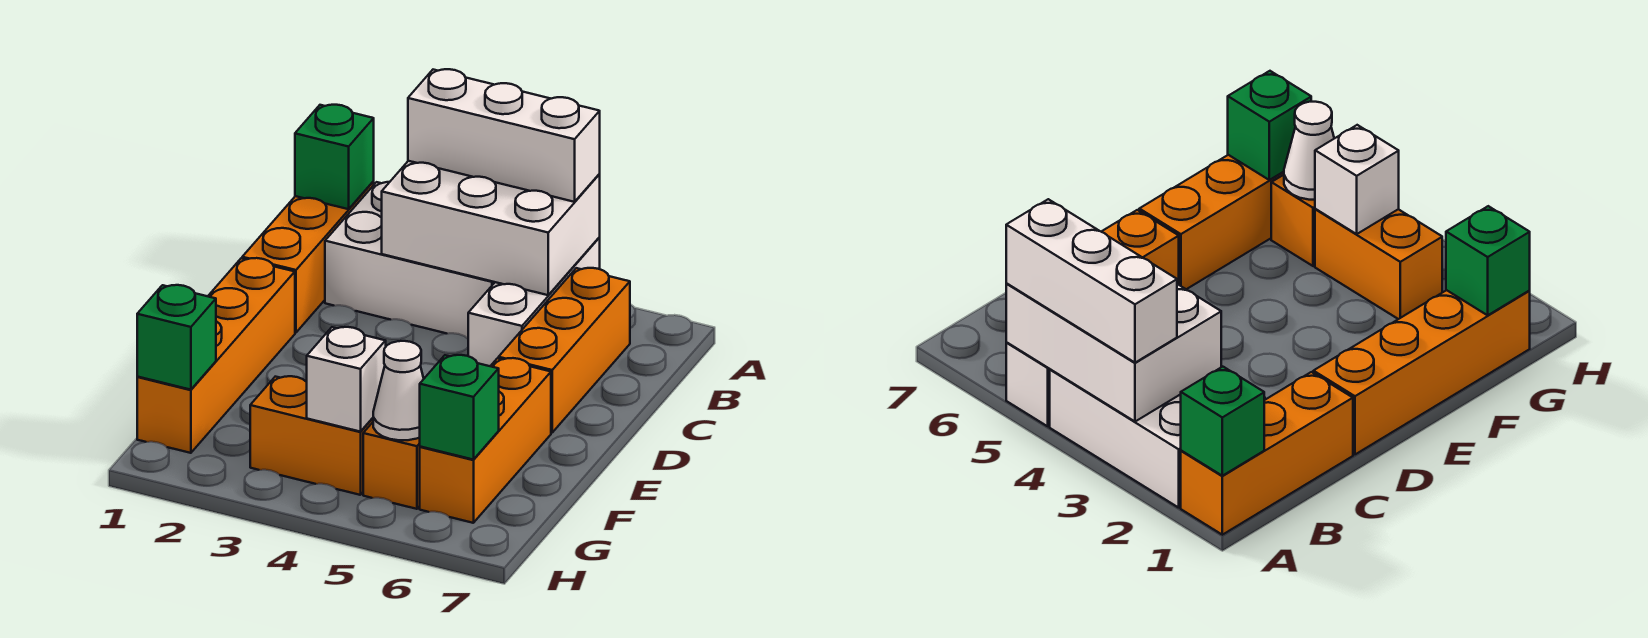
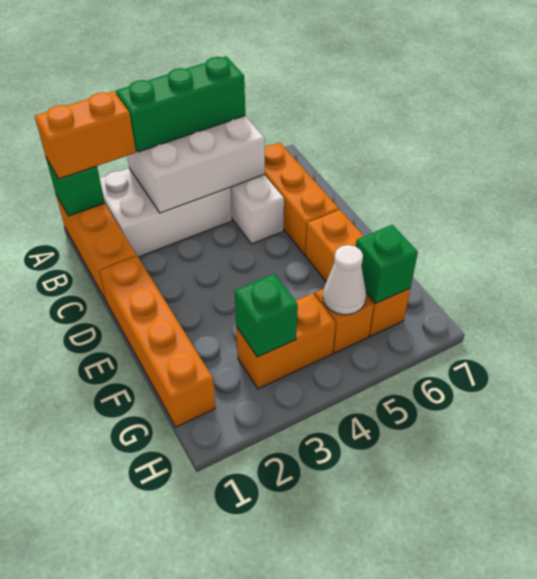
none -> orange 1x2 brick [35,91,136,179]
white 1x3 brick [408,69,600,202] -> green 1x3 brick [116,56,245,152]
green 1x1 brick [137,285,216,390] -> green 1x1 brick moved to [235,274,298,357]
white 1x1 brick [307,327,386,432] -> none

